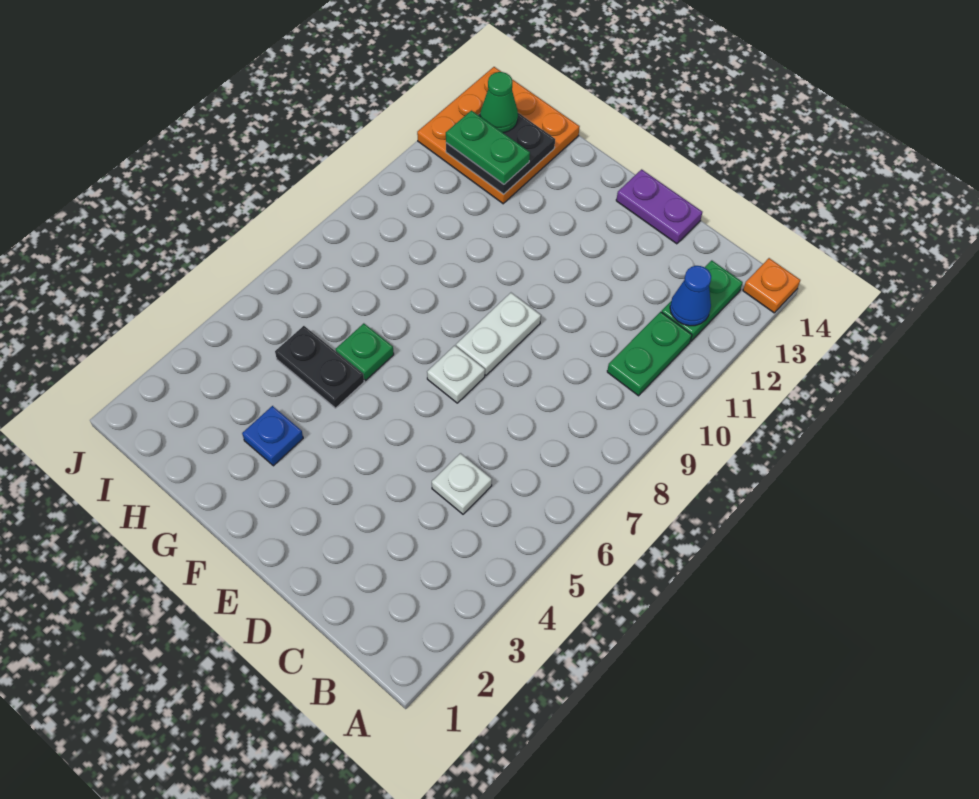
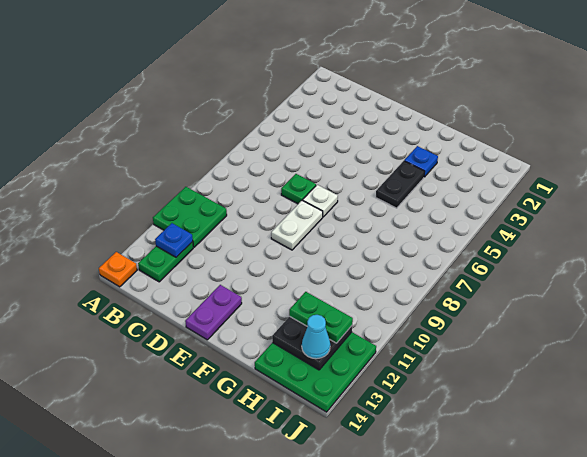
green 1x2 plate [607,312,692,396] -> green 2x2 plate [153,187,227,247]
blue 1x1 cone [670,266,711,326] -> blue 1x1 plate [155,223,193,257]
white 1x1 plate [432,453,492,514] -> none
purple 1x2 plate [616,169,702,244] -> purple 1x2 plate turned to [185,285,242,340]
black 1x2 plate [275,326,364,408] -> black 1x2 plate turned to [376,161,425,208]
green 1x1 plate [336,323,394,380] -> green 1x1 plate moved to [281,174,316,204]
orange 3x3 plate [417,67,580,204] -> green 3x3 plate [255,332,376,412]
green 1x1 cone [480,72,518,133] -> cyan 1x1 cone [302,315,330,359]

